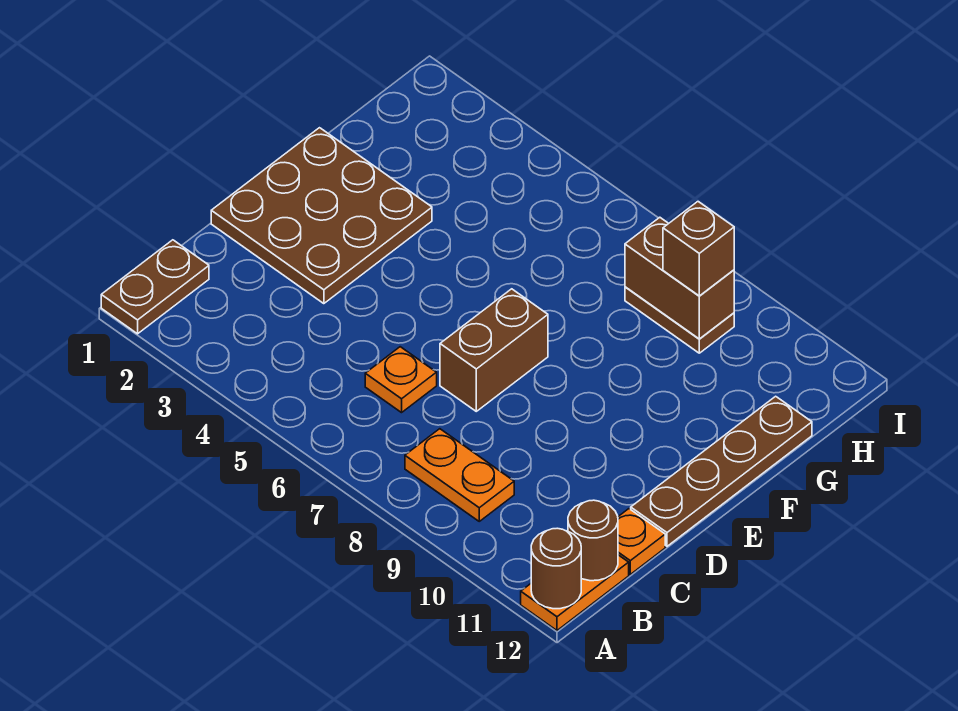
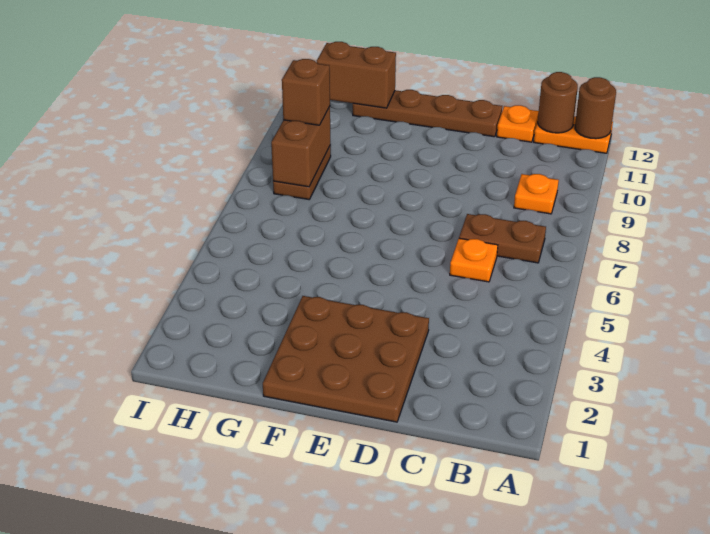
brown 1x2 plate [101,240,209,334] -> brown 1x2 plate moved to [459,214,546,263]
orange 1x2 plate [405,429,514,521] -> orange 1x1 plate [514,174,559,214]
brown 1x2 brick [440,289,548,411] -> brown 1x2 brick moved to [317,42,396,108]

